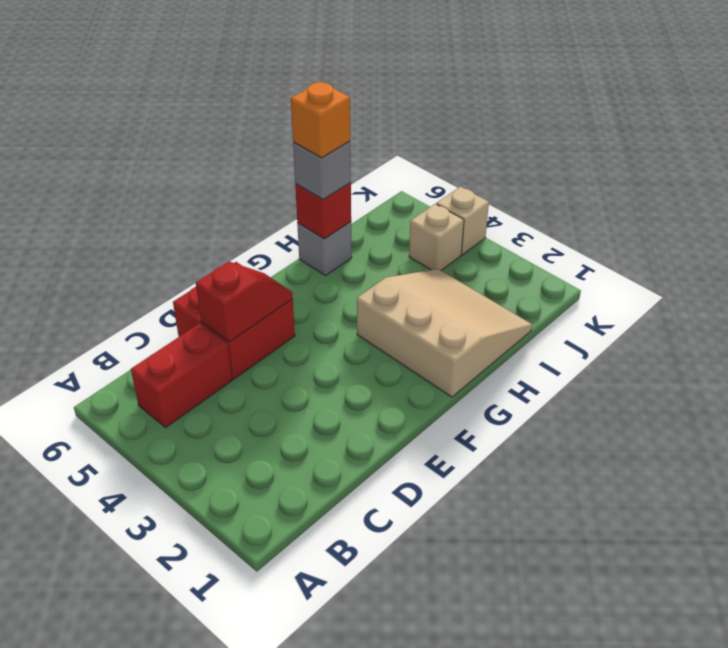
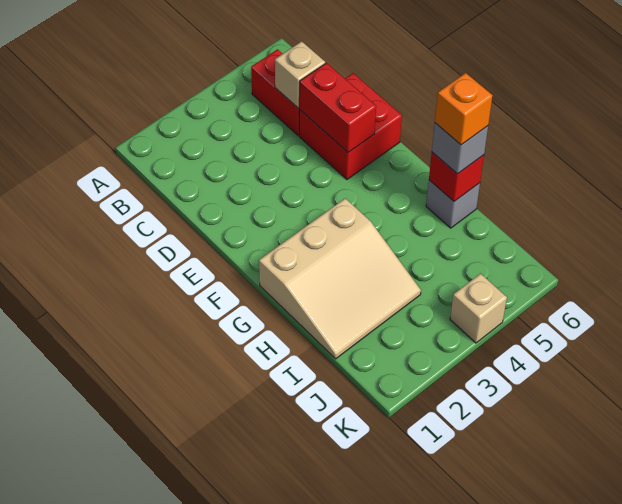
red 1x2 slope [196,262,293,342] -> red 1x2 brick [299,63,376,153]
tan 1x1 brick [409,204,464,270] -> tan 1x1 brick moved to [275,41,325,108]

